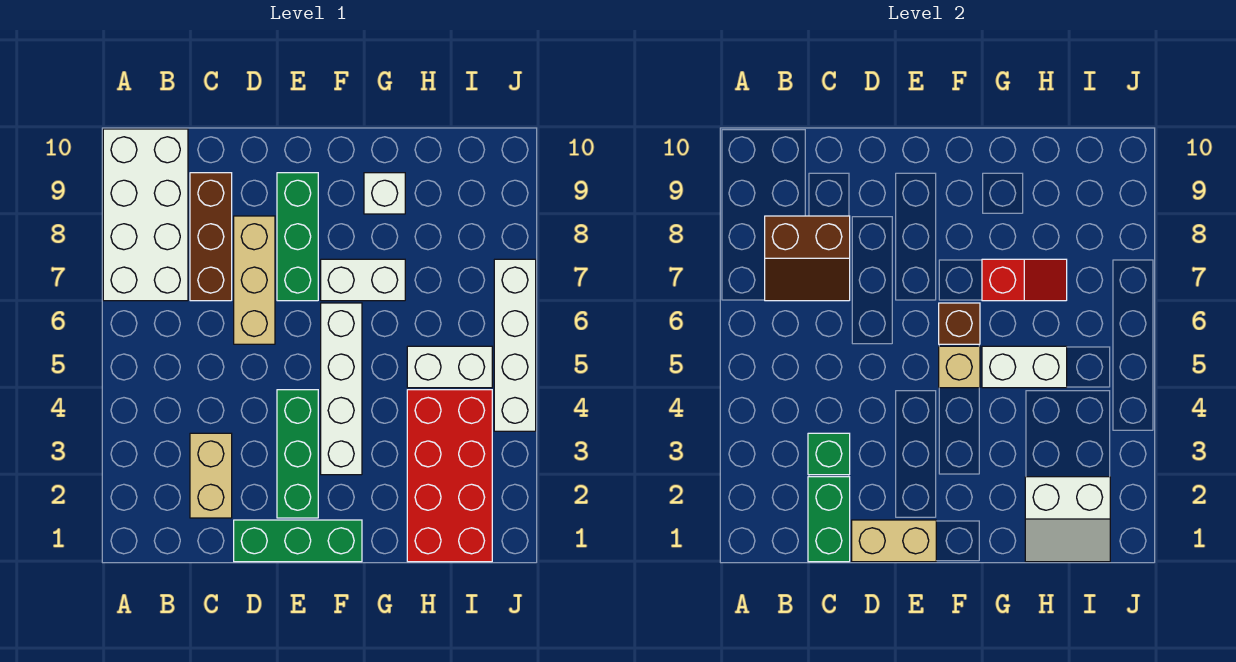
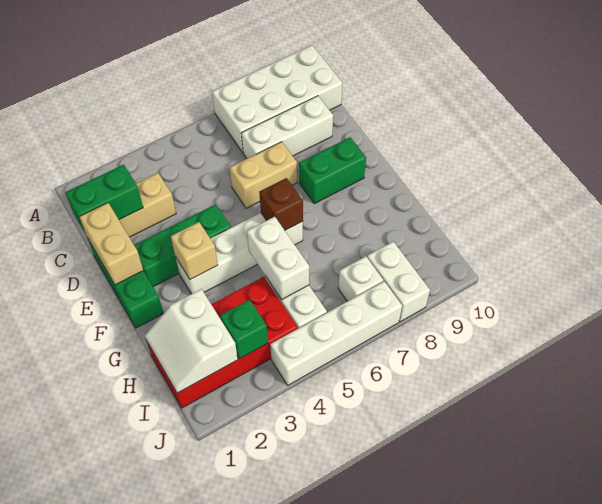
brown 2x2 slope [765,216,850,301] -> none
green 1x1 brick [808,433,850,475] -> green 1x1 brick moved to [220,300,268,359]
brown 1x3 brick [190,173,232,301] -> white 1x3 brick [241,96,333,158]
tan 1x3 brick [234,216,275,344] -> tan 1x2 brick [230,142,297,208]
green 1x3 brick [277,173,318,301] -> green 1x2 brick [299,137,366,204]
tan 1x1 brick [939,346,980,388] -> tan 1x1 brick moved to [171,222,218,279]
white 1x2 brick [321,259,405,301] -> white 1x2 brick moved to [367,242,430,322]
red 1x2 slope [982,259,1067,301] -> none
white 1x1 brick [364,173,405,214] -> white 1x1 brick moved to [338,256,383,301]

